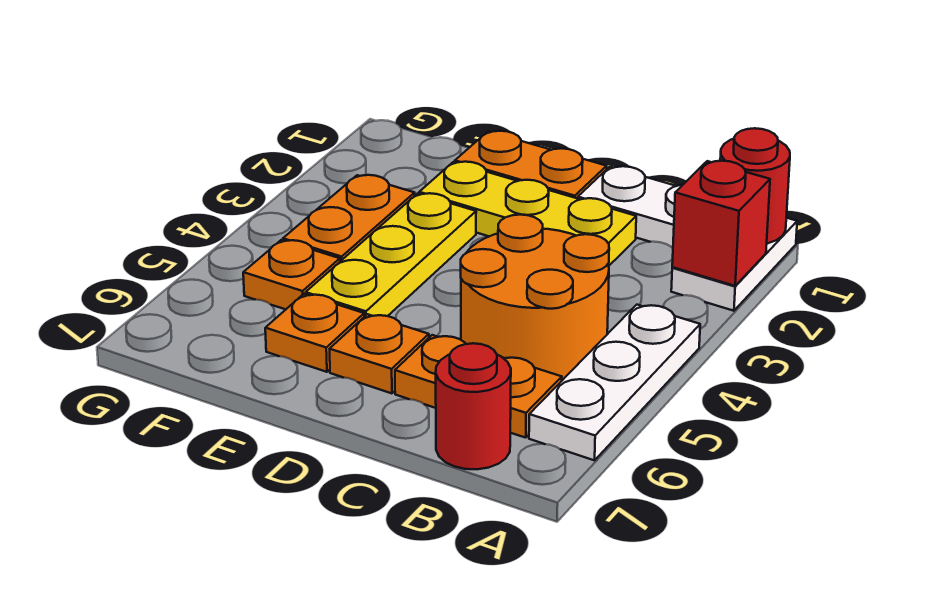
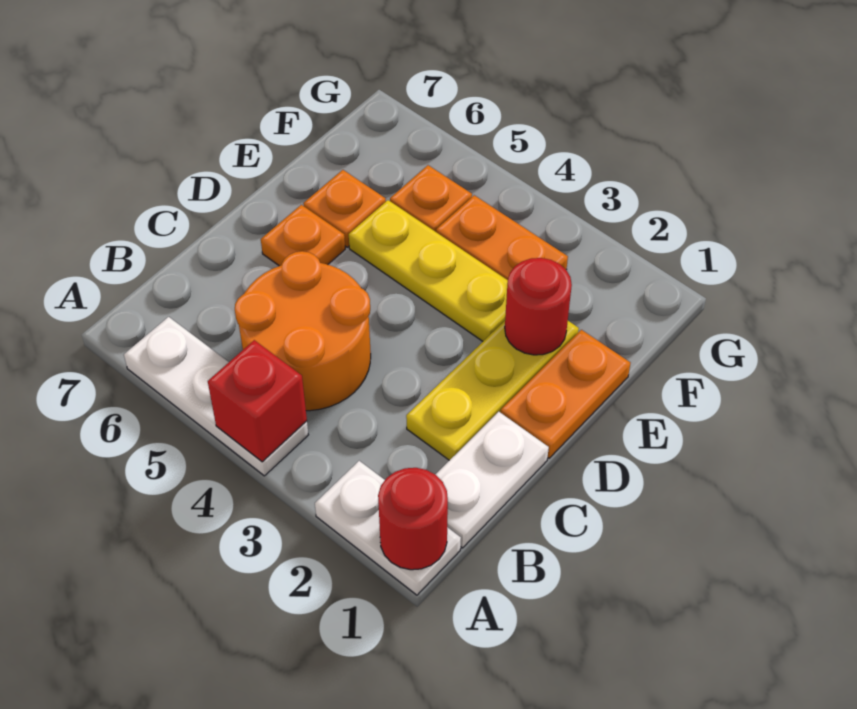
red 1x1 brick [672,161,770,286] -> red 1x1 brick moved to [208,340,307,462]
orange 1x2 plate [395,335,562,438] -> none
red 1x1 round brick [436,343,511,469] -> red 1x1 round brick moved to [505,258,572,355]

